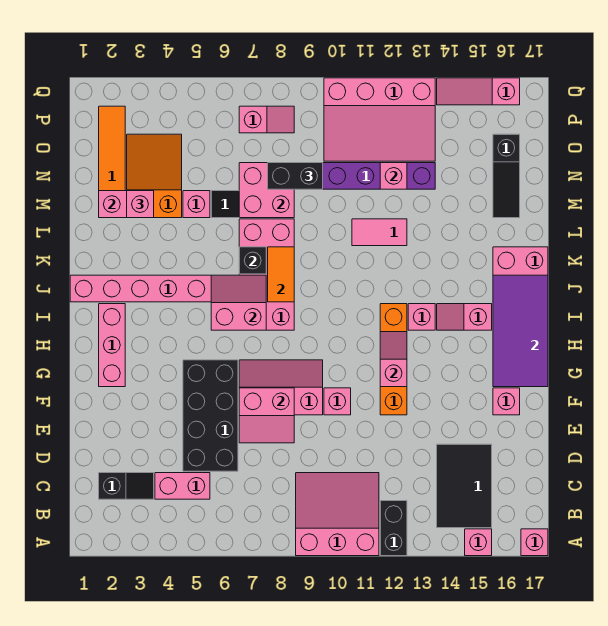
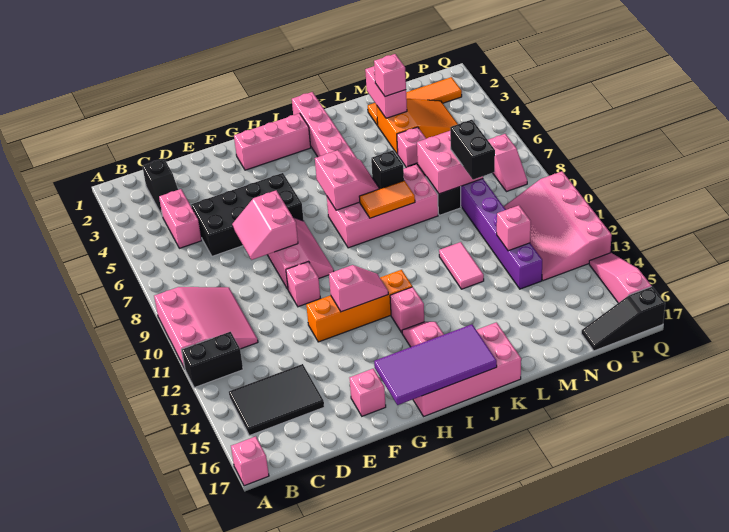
pink 1x1 brick [465,529,492,556] -> none
black 1x3 slope [493,134,520,218] -> black 1x3 slope moved to [581,286,665,351]

